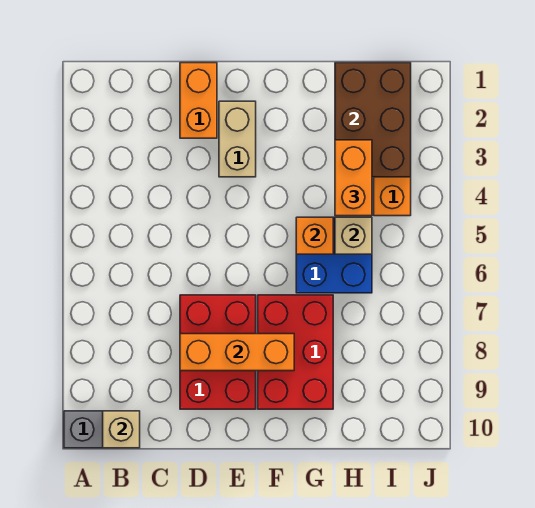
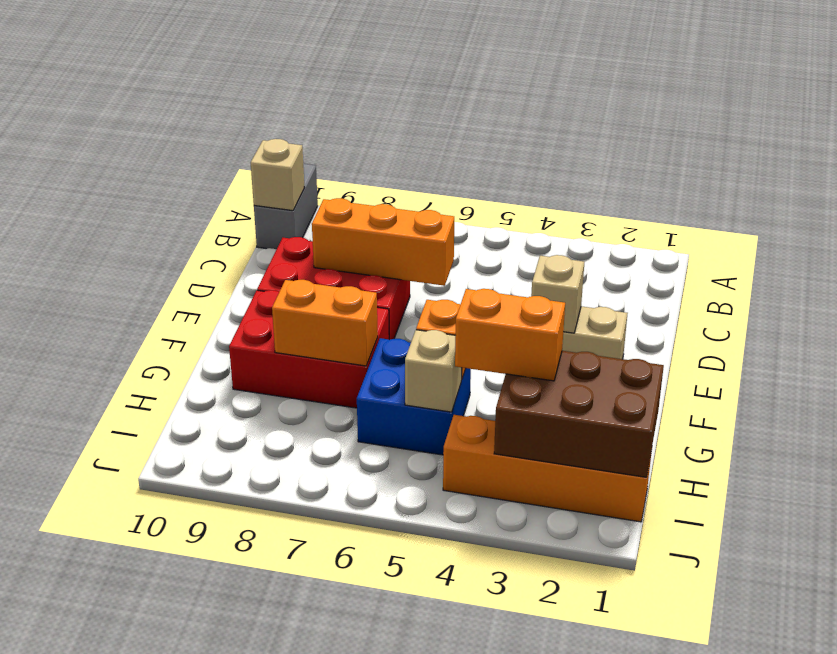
orange 1x2 brick [180,63,217,138] -> orange 1x2 brick moved to [272,280,378,366]
orange 1x3 brick [180,334,294,371] -> orange 1x3 brick turned to [312,198,454,286]
none -> tan 1x1 brick [531,255,584,333]

